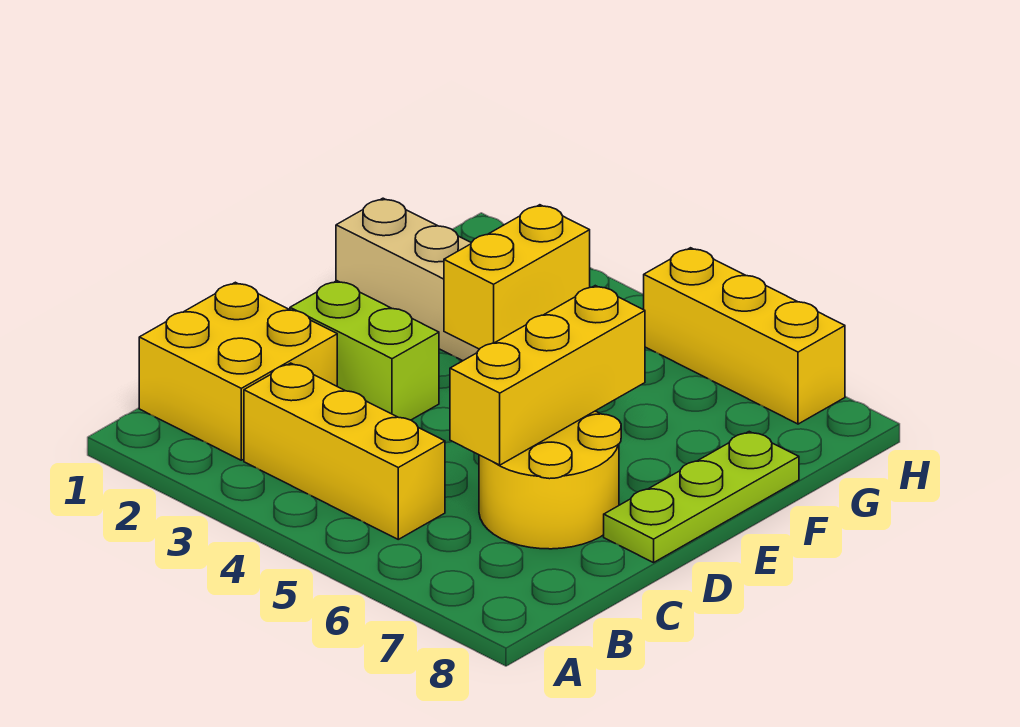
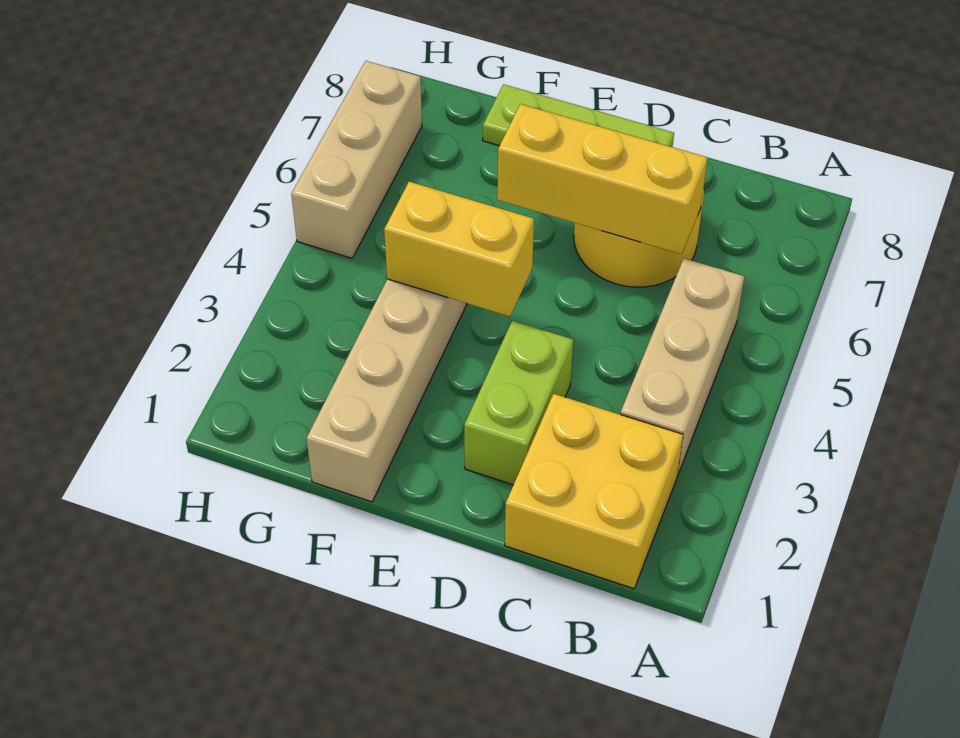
yellow 1x3 brick [244,363,445,539] -> tan 1x3 brick [620,258,745,476]
yellow 1x3 brick [644,248,845,424] -> tan 1x3 brick [291,61,422,258]

